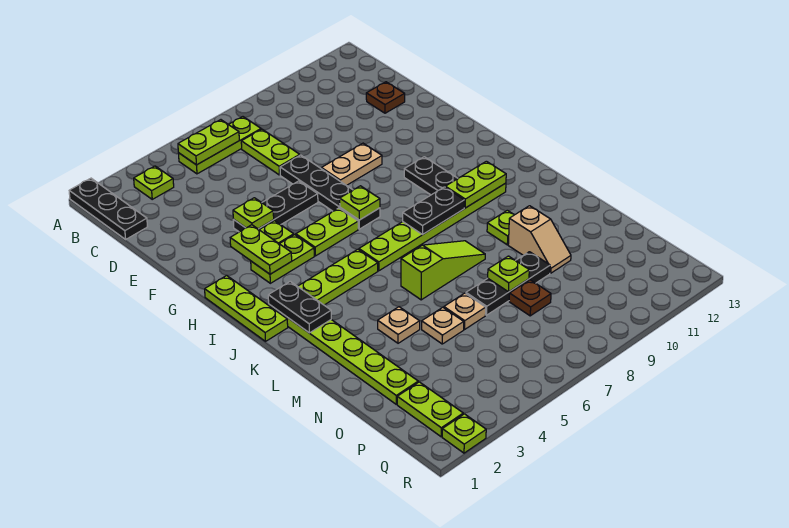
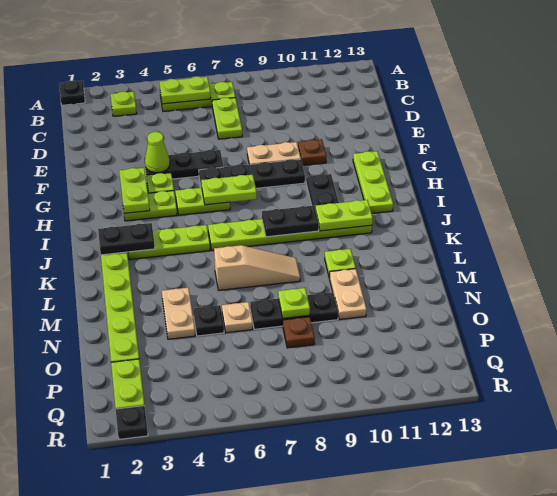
black 1x3 plate [69,178,148,239] -> black 1x1 plate [59,81,85,105]
brown 1x1 plate [366,82,405,113] -> brown 1x1 plate moved to [298,139,326,165]
black 1x4 plate [280,155,380,229] -> black 1x4 plate turned to [199,159,305,188]
lime 1x1 plate [233,198,274,229] -> lime 1x1 cone [145,132,170,173]
lime 1x3 plate [205,275,288,341] -> lime 1x3 plate moved to [353,151,393,213]
lime 1x1 plate [340,186,380,220] -> lime 1x2 plate [201,175,257,205]
black 1x2 plate [268,281,331,333] -> black 1x2 plate turned to [98,223,155,255]
lime 1x3 slope [401,241,485,300] -> tan 1x3 slope [214,245,300,290]
tan 1x1 plate [378,307,420,343] -> tan 1x2 plate [162,288,195,339]
tan 1x2 slope [508,206,571,273] -> tan 1x2 plate [329,269,367,319]
tan 1x1 plate [422,307,464,344] -> black 1x1 plate [193,305,224,336]
lime 1x1 plate [442,414,486,453] -> black 1x1 plate [116,406,148,439]

